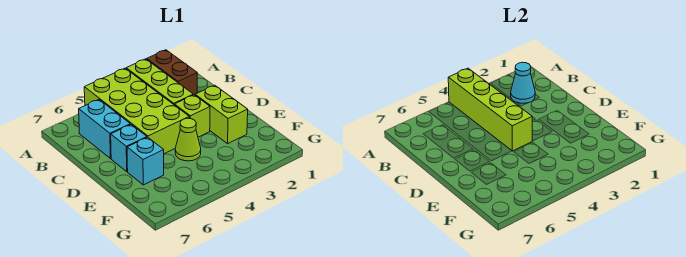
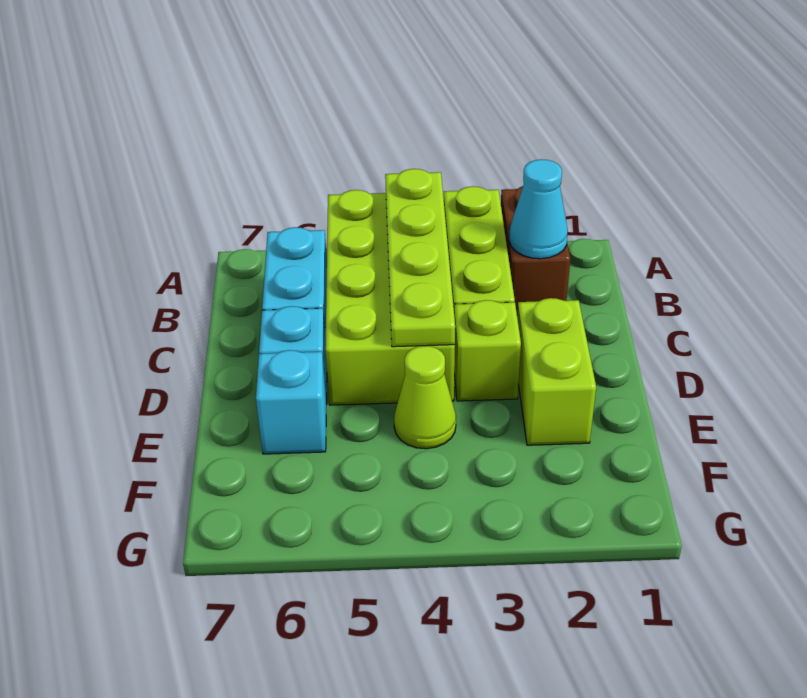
lime 1x4 brick [448,68,532,151] -> lime 1x4 plate [385,169,455,347]

